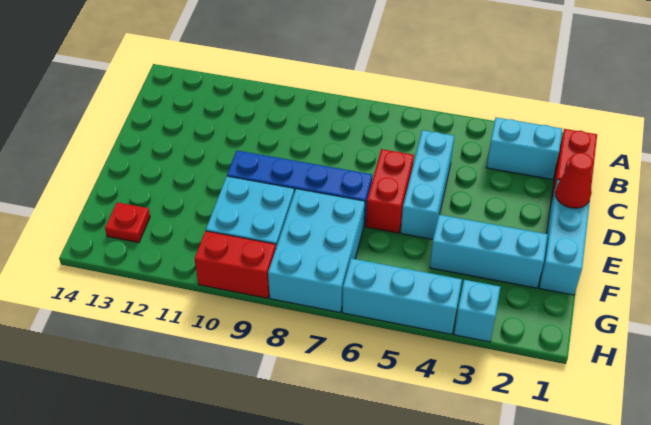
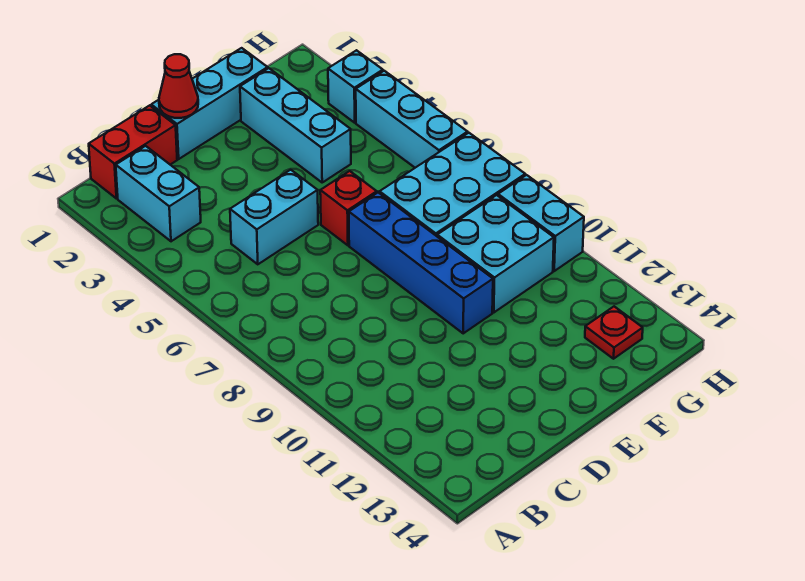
cyan 1x3 brick [401,130,454,239] -> cyan 1x2 brick [230,170,318,264]
red 1x2 brick [366,149,414,233] -> red 1x1 brick [320,171,377,245]
red 1x2 brick [195,231,276,298] -> cyan 1x2 brick [498,175,584,271]

